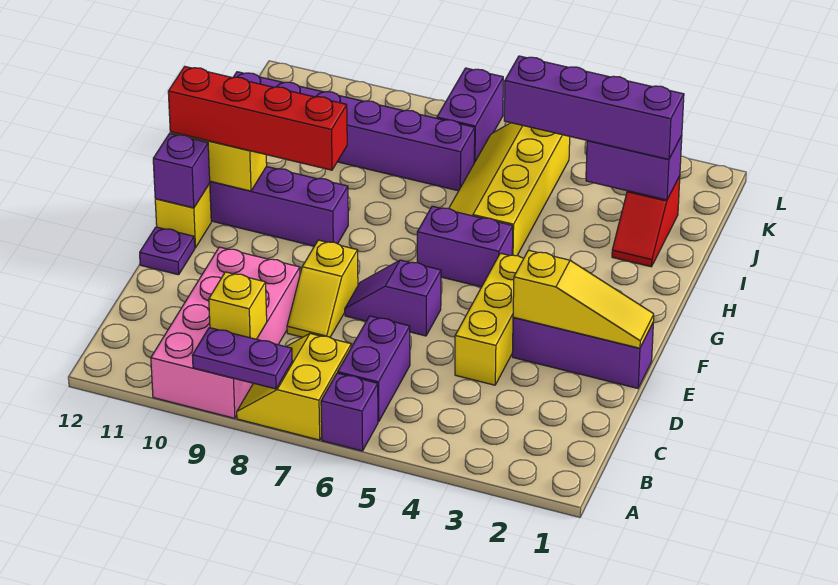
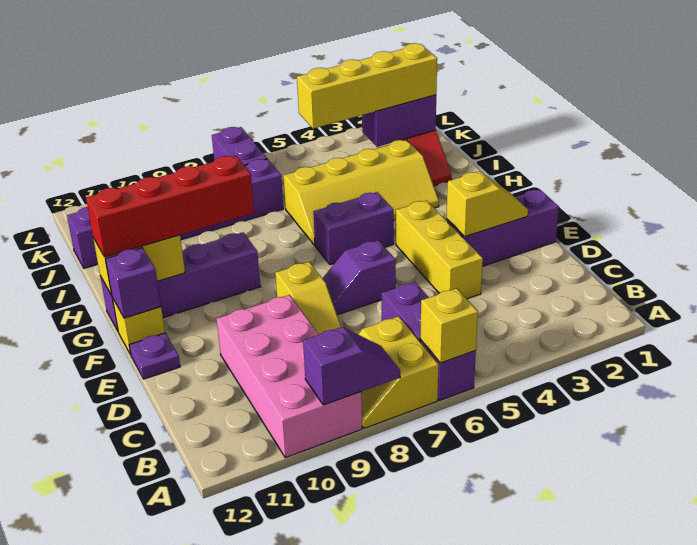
purple 1x2 plate [192,328,292,389] -> purple 1x2 slope [303,327,400,405]
yellow 1x1 brick [209,272,267,339] -> yellow 1x1 brick moved to [420,288,478,363]
yellow 1x3 slope [513,250,654,348] -> yellow 1x2 slope [446,172,528,237]
yellow 2x4 slope [449,123,570,256] -> yellow 2x4 slope turned to [283,140,439,245]
purple 1x4 brick [504,56,684,159] -> yellow 1x4 brick [297,43,437,129]

